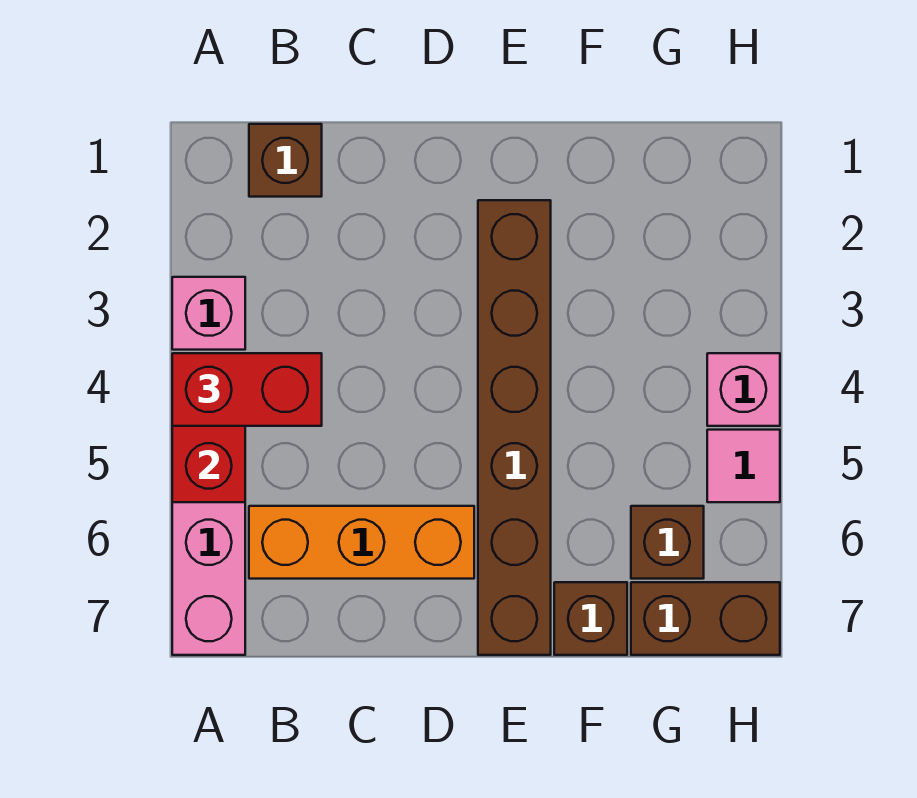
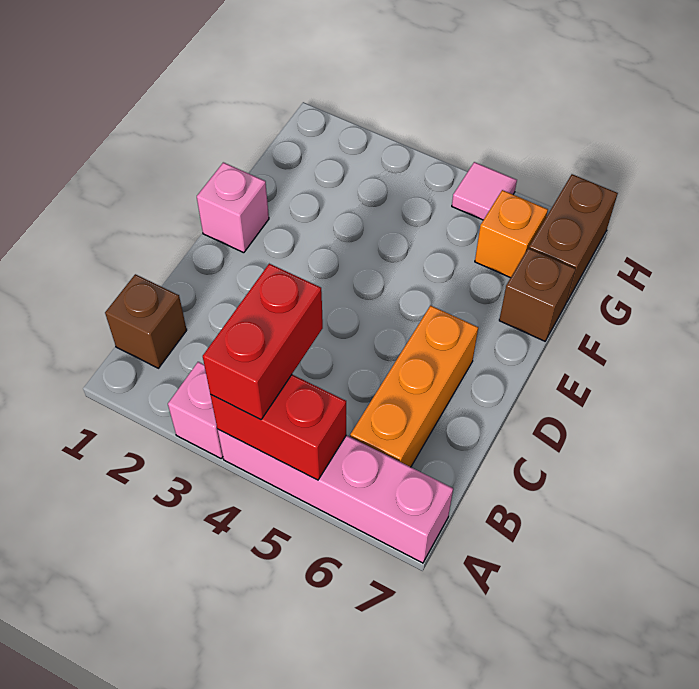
brown 1x6 brick [478,200,551,655] -> none
brown 1x1 brick [631,506,704,579] -> orange 1x1 brick [475,190,548,278]
pink 1x1 brick [707,353,780,426] -> pink 1x1 brick moved to [197,162,269,253]

